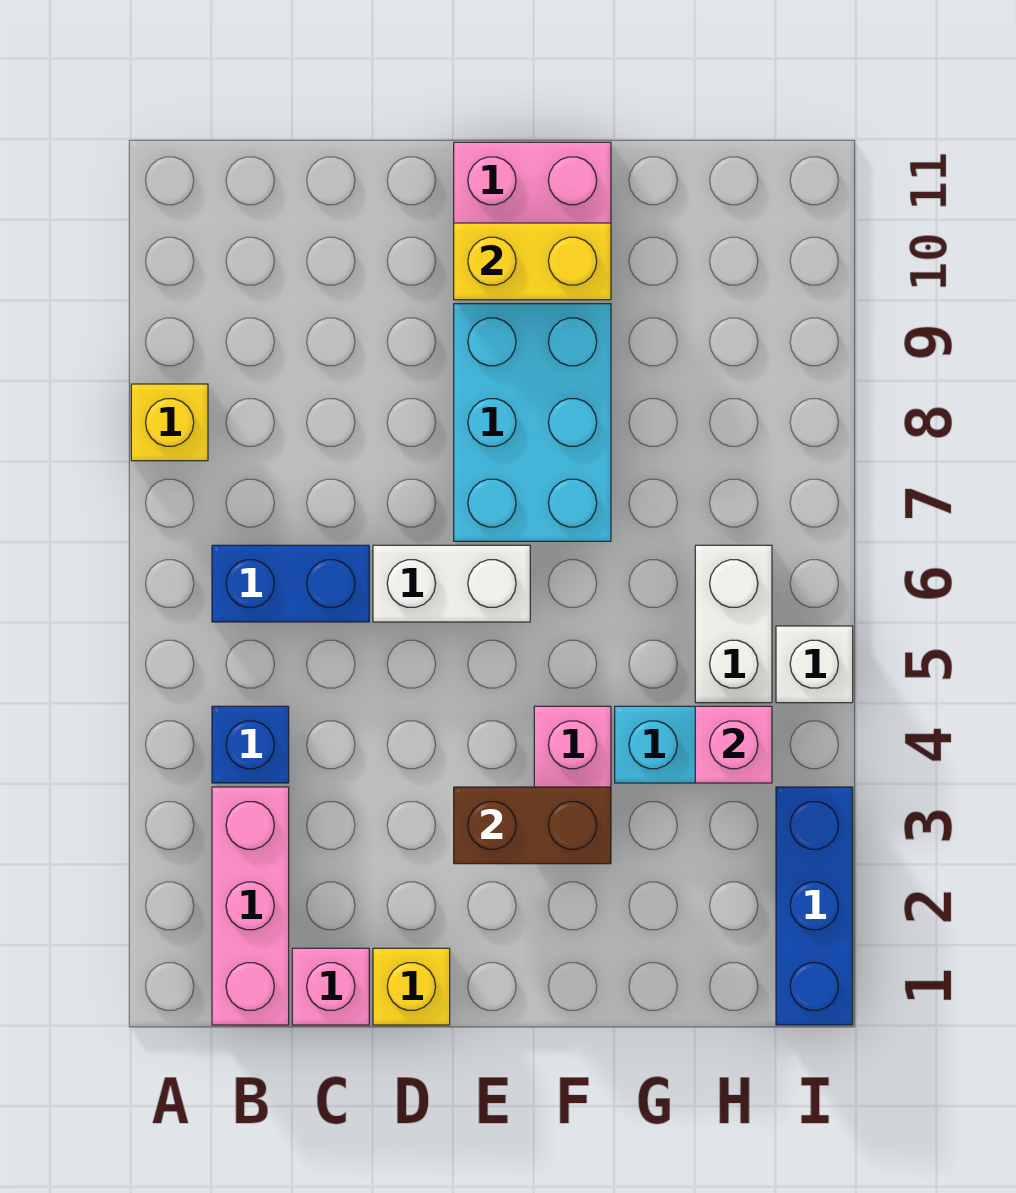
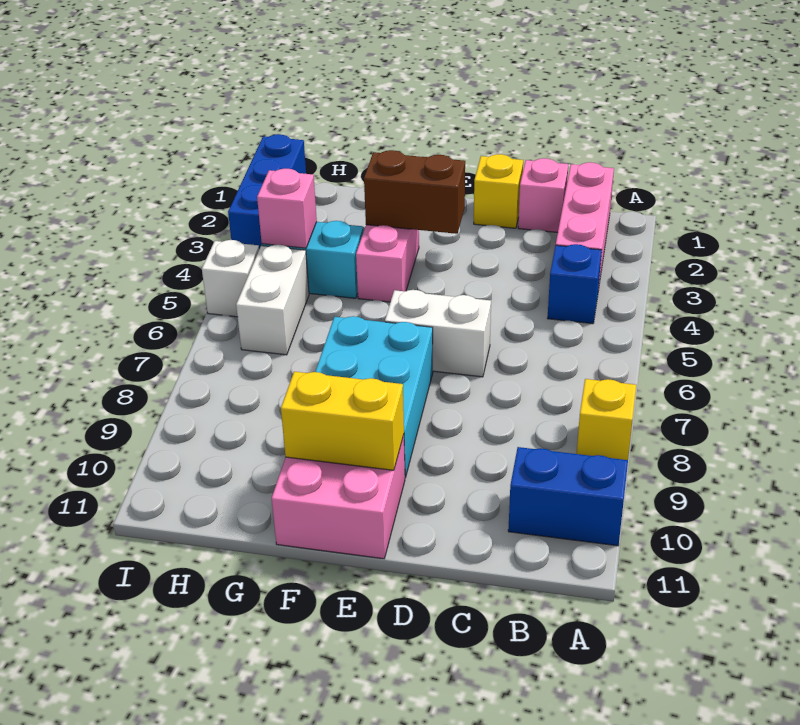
blue 1x2 brick [212,545,369,622] -> blue 1x2 brick moved to [508,447,628,546]

